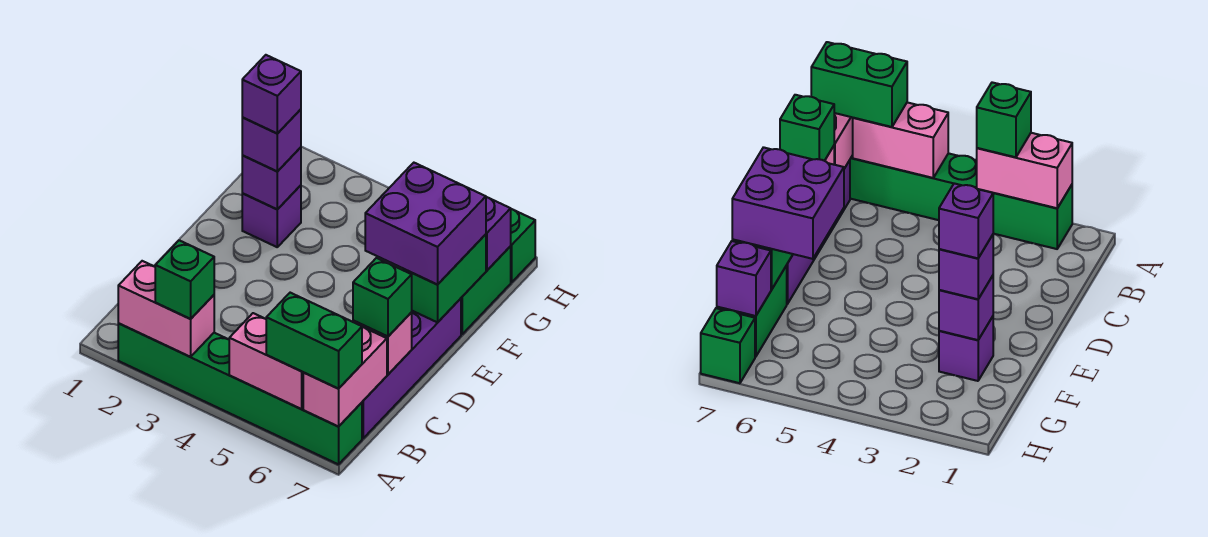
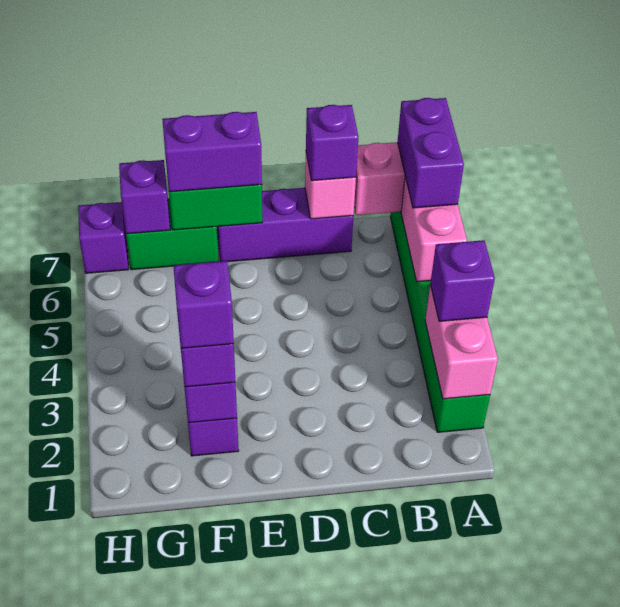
green 1x1 brick [155,240,214,319] -> purple 1x1 brick [430,240,495,321]
green 1x2 brick [266,293,362,389] -> purple 1x2 brick [398,98,464,208]
purple 1x4 brick [362,298,461,438] -> purple 1x3 brick [217,188,353,262]
green 1x1 brick [353,258,412,337] -> purple 1x1 brick [306,105,358,181]
purple 2x2 brick [365,163,486,284] -> purple 1x2 brick [162,112,262,192]
green 1x1 brick [511,209,535,282] -> purple 1x1 brick [78,202,129,273]

